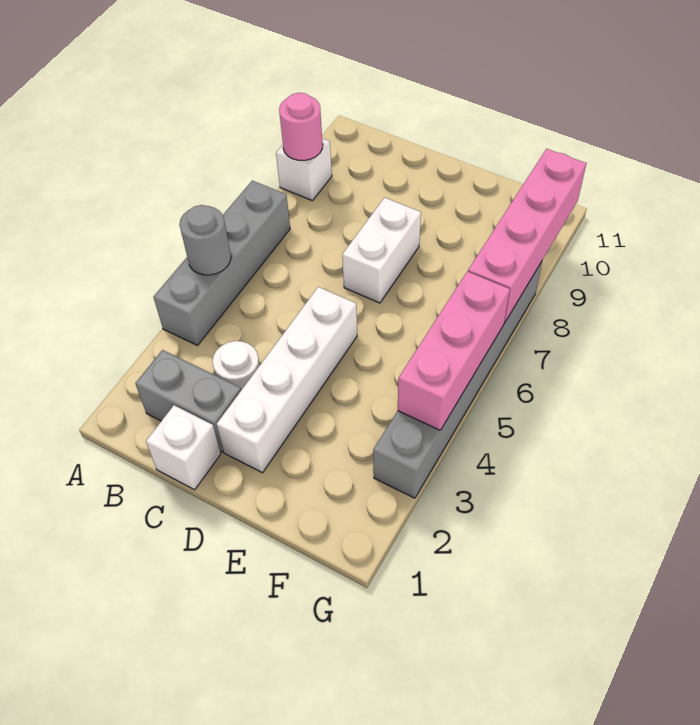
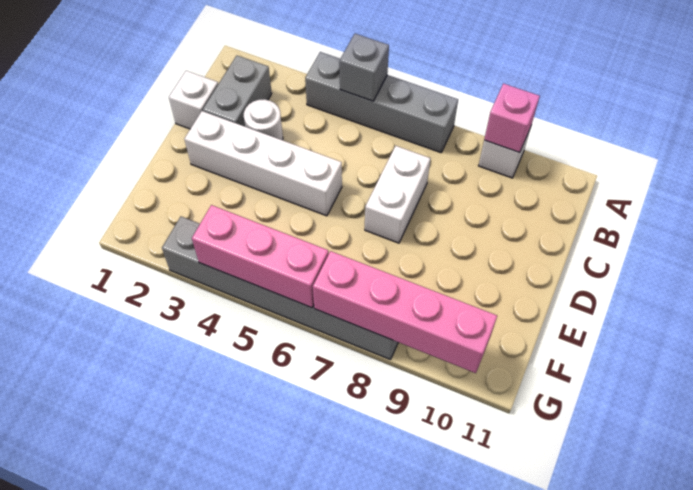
grey 1x1 round brick [179,205,231,275] -> grey 1x1 brick [340,34,389,101]
pink 1x1 round brick [279,93,323,160] -> pink 1x1 brick [484,83,540,153]
white 1x2 brick [342,198,421,303] -> white 1x2 brick turned to [365,146,431,243]

